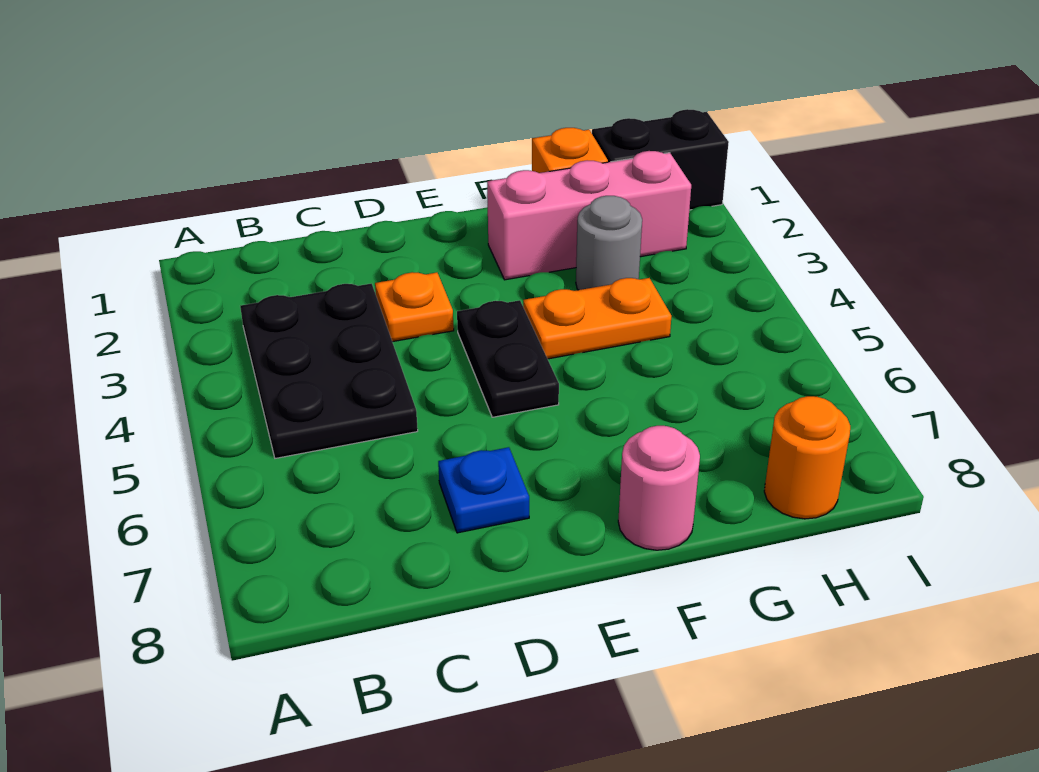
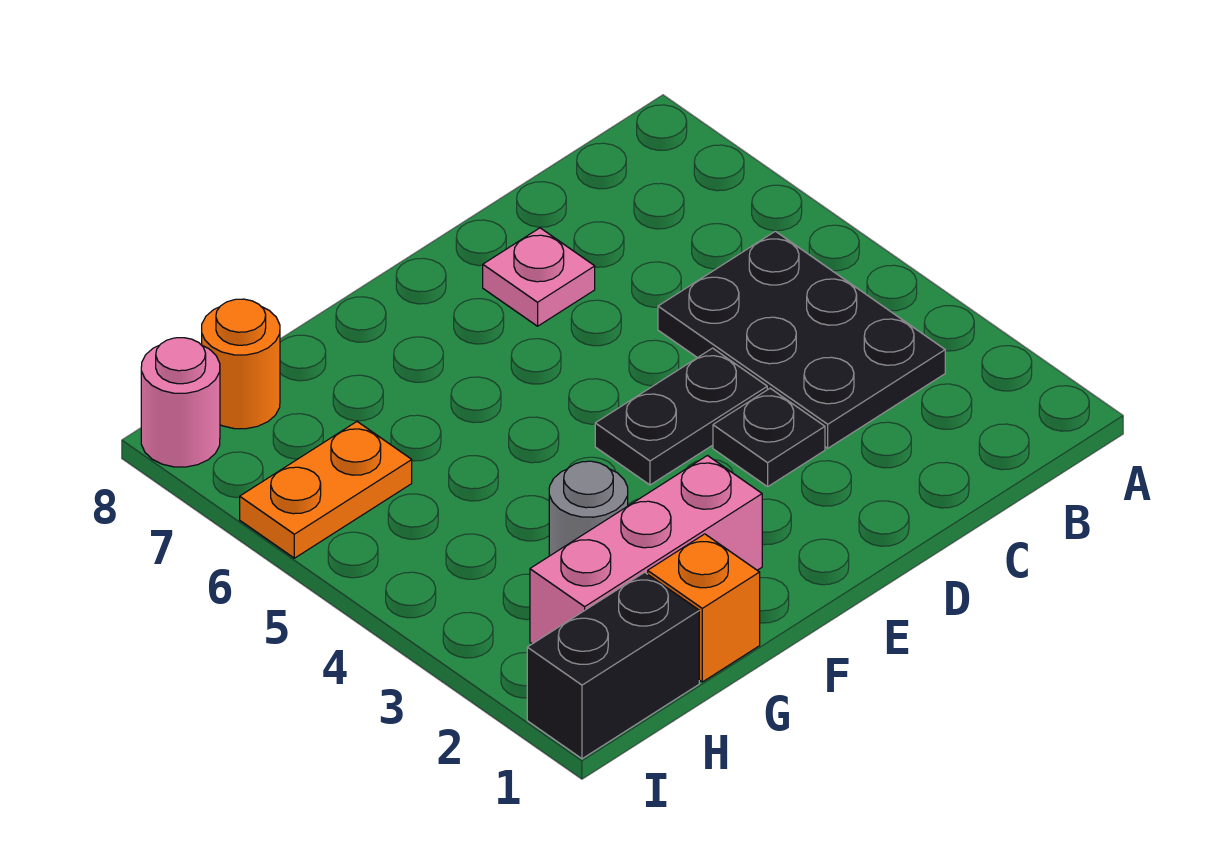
orange 1x1 plate [375,272,454,342] -> black 1x1 plate [713,388,825,487]
blue 1x1 plate [438,447,529,533] -> pink 1x1 plate [483,228,595,326]
black 1x2 plate [457,300,559,417] -> black 1x2 plate turned to [595,348,767,485]
orange 1x2 plate [523,278,671,359] -> orange 1x2 plate moved to [240,422,412,558]
pink 1x1 round brick [618,426,700,550] -> pink 1x1 round brick moved to [141,338,220,467]

